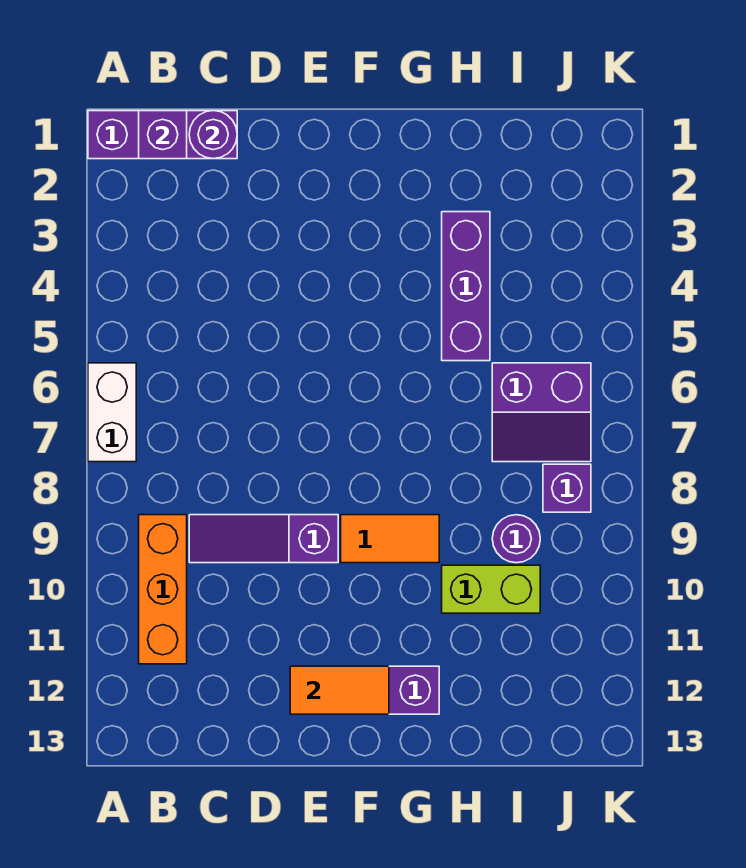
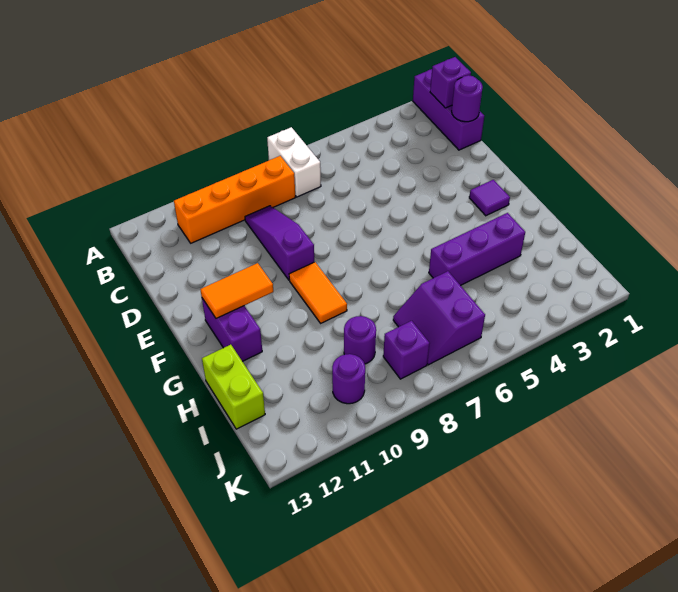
white 1x2 brick [88,363,136,462] -> white 1x2 brick turned to [267,127,321,197]
orange 1x3 brick [139,515,187,664] -> orange 1x4 brick [174,156,295,243]
orange 1x2 tile [290,666,389,714] -> orange 1x2 tile turned to [200,263,273,318]
none -> purple 1x1 tile [469,180,510,216]
lime 1x2 brick [442,565,540,613] -> lime 1x2 brick moved to [202,345,265,429]
none -> purple 1x1 round brick [332,354,365,404]

